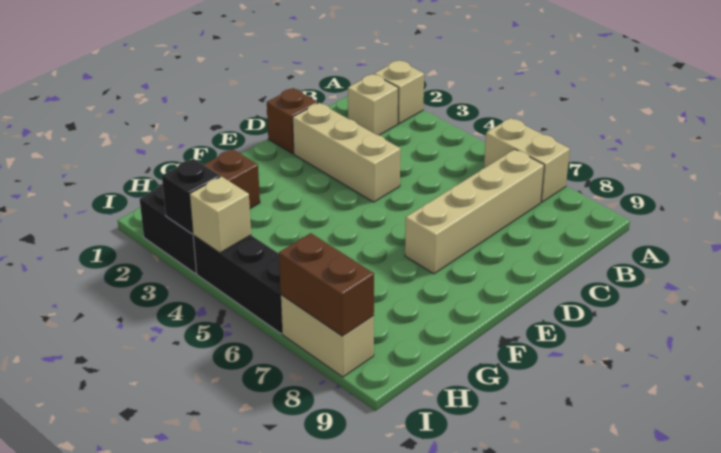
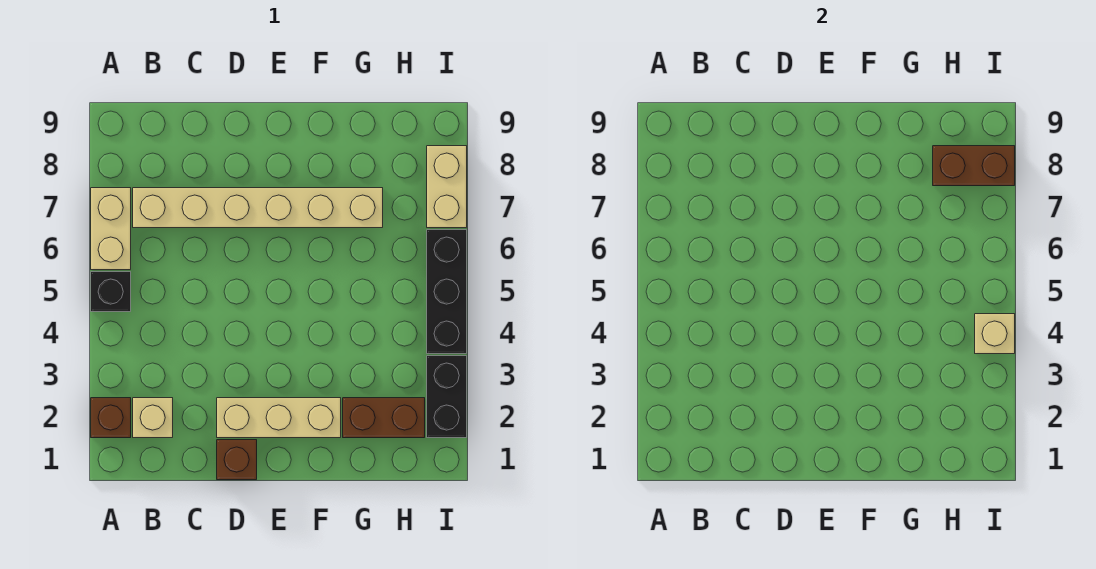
tan 1x1 brick [374,61,424,124] -> brown 1x1 brick [91,398,131,438]
tan 1x4 brick [405,149,544,274] -> tan 1x6 brick [133,188,383,228]
tan 1x3 brick [293,103,401,202] -> tan 1x3 brick turned to [217,398,341,438]
black 1x1 brick [162,159,220,234] -> black 1x1 brick moved to [91,272,131,312]
brown 1x2 brick [279,233,374,336] -> brown 1x2 brick turned to [933,146,1015,186]

